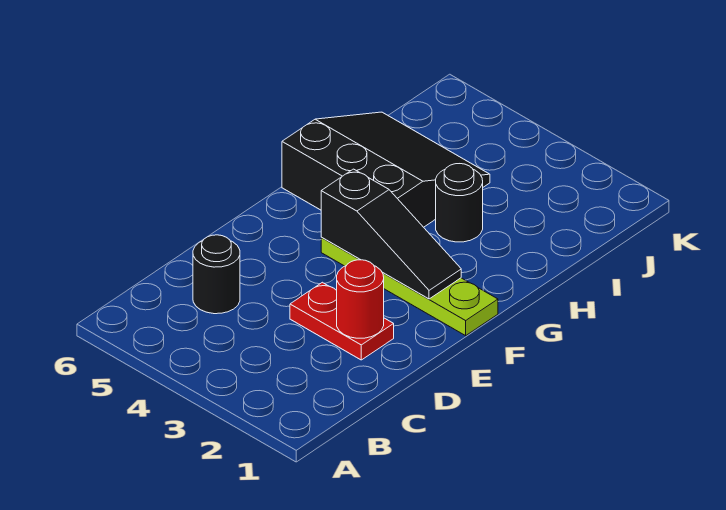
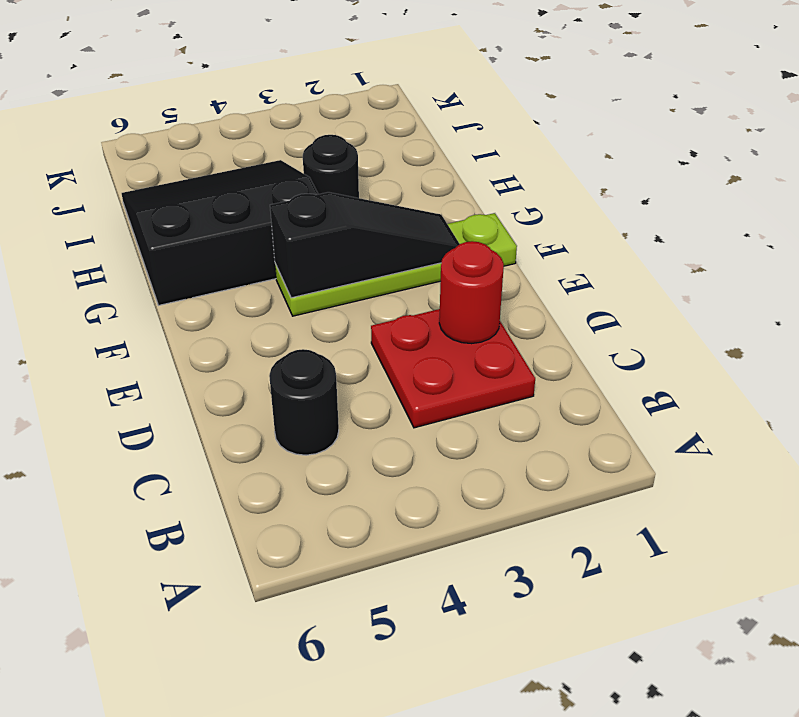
red 1x2 plate [290,282,394,360] -> red 2x2 plate [371,309,535,428]

